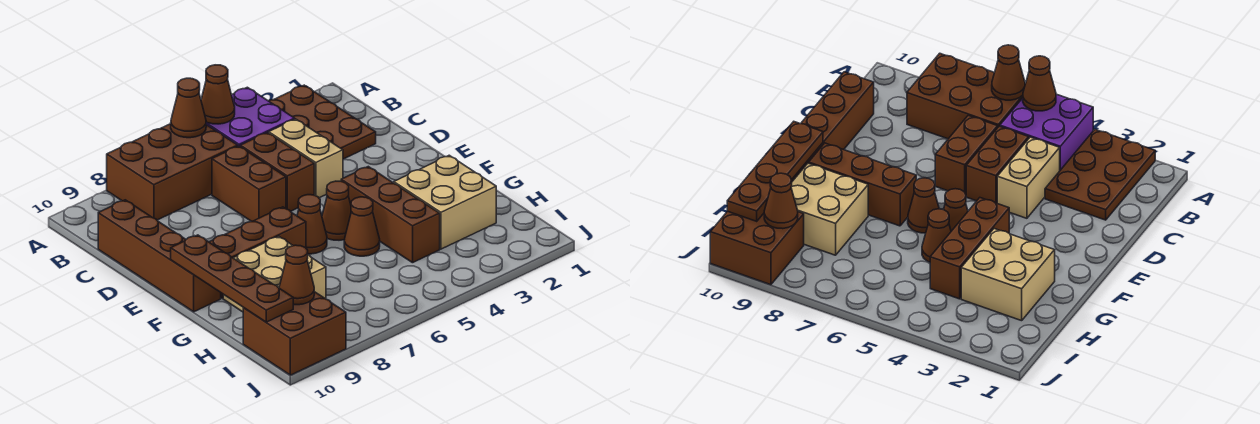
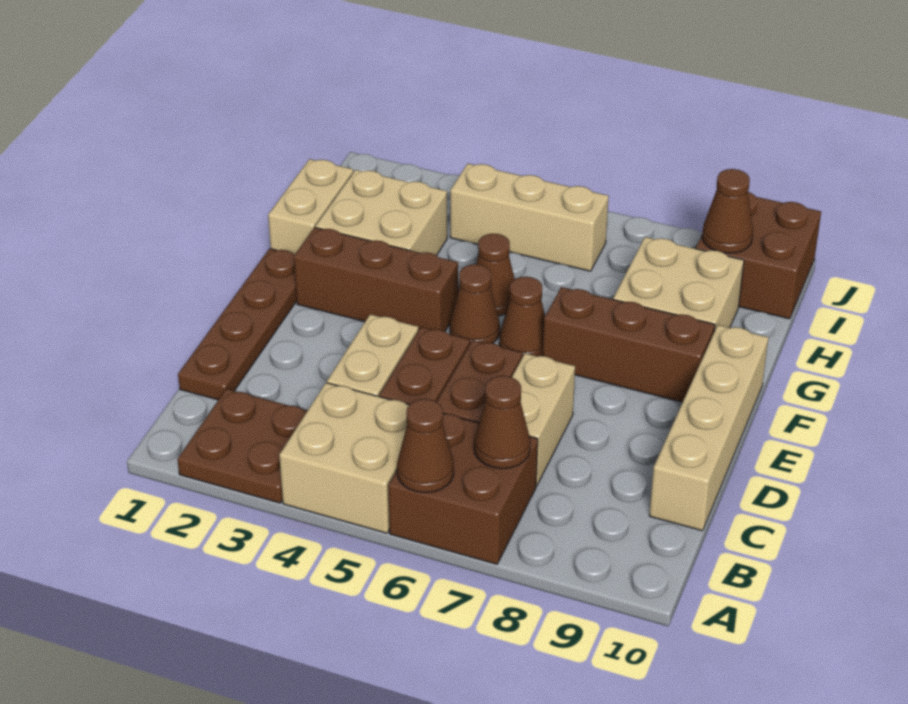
brown 2x3 plate [269,85,376,159] -> brown 2x2 plate [177,389,307,503]
purple 2x2 brick [206,87,295,146] -> tan 2x2 brick [279,383,409,533]
brown 1x1 cone [201,65,235,124] -> brown 1x1 cone moved to [474,376,530,469]
brown 2x3 brick [107,124,238,220] -> brown 2x2 brick [388,414,538,564]
none -> tan 1x2 brick [512,353,575,486]
brown 1x4 brick [98,200,221,312] -> tan 1x4 brick [649,325,769,531]
brown 1x3 brick [341,167,440,263] -> brown 1x3 brick turned to [294,227,458,331]
brown 1x4 plate [171,235,293,322] -> brown 1x4 plate moved to [178,248,297,400]
none -> tan 1x2 brick [268,159,353,255]
none -> tan 1x3 brick [450,164,609,271]

